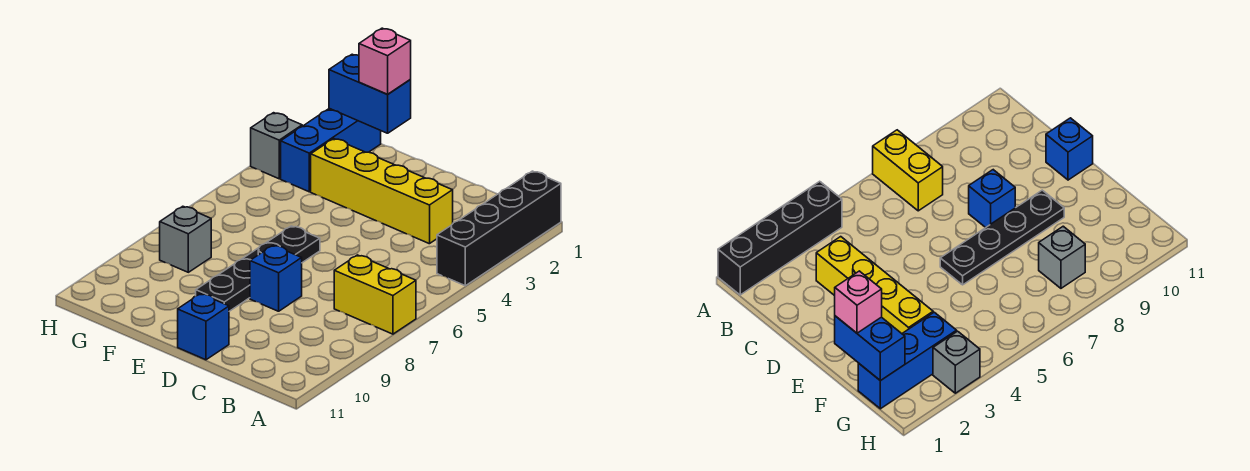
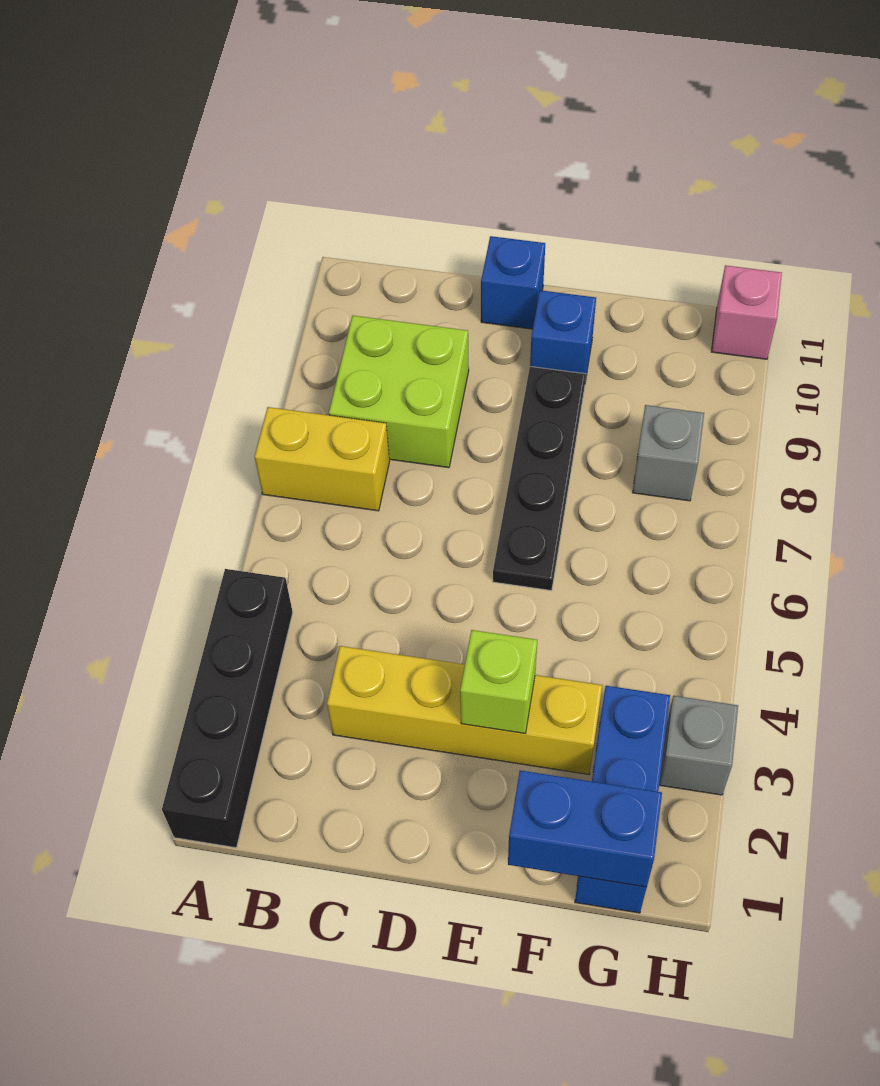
none -> lime 2x2 brick [329,316,469,468]
blue 1x1 brick [250,245,302,311] -> blue 1x1 brick moved to [530,290,596,382]
none -> lime 1x1 brick [460,630,537,734]
pink 1x1 brick [359,28,411,94] -> pink 1x1 brick moved to [711,265,782,359]

